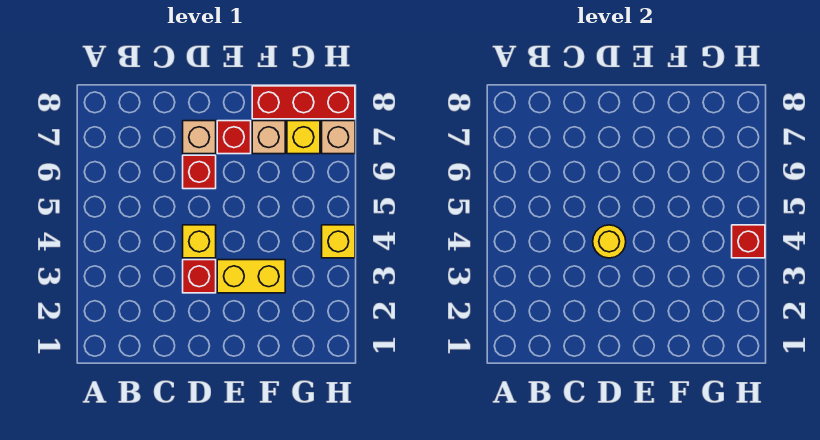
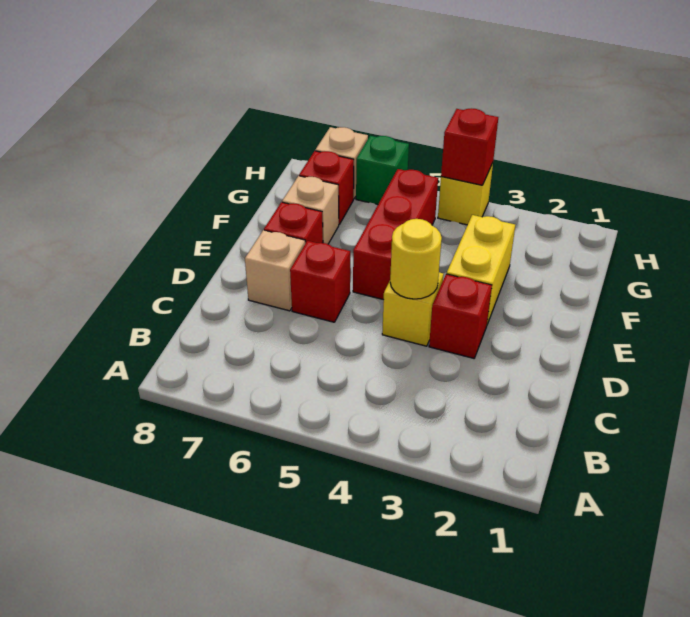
red 1x3 brick [252,86,355,119] -> red 1x3 brick moved to [353,169,438,300]
yellow 1x1 brick [287,121,320,154] -> red 1x1 brick [299,151,354,224]
none -> green 1x1 brick [356,136,409,205]

